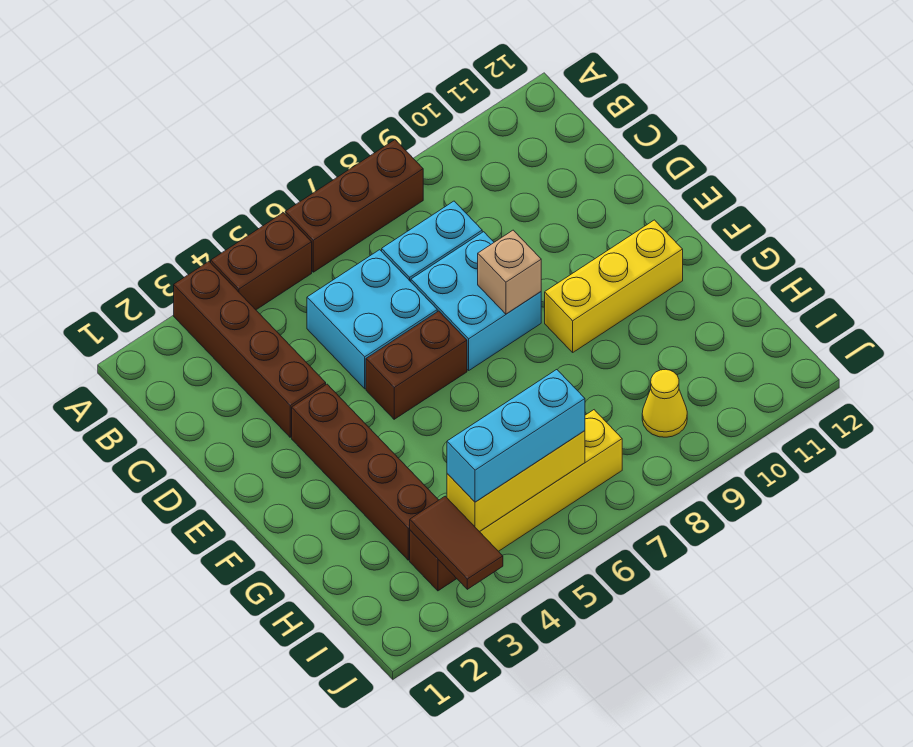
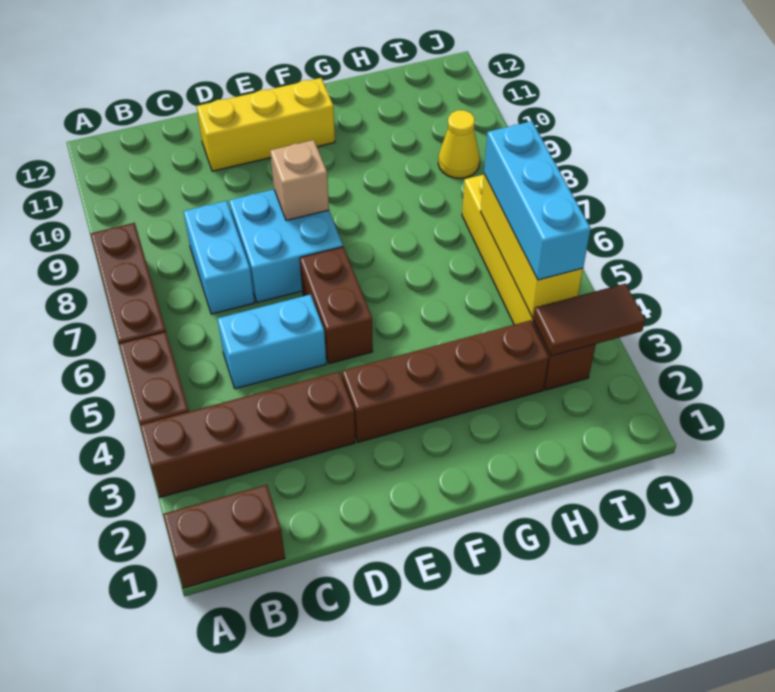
none -> brown 1x2 brick [163,485,285,588]
cyan 2x2 brick [307,250,437,389] -> cyan 1x2 brick [217,294,326,389]
yellow 1x3 brick [545,220,683,352] -> yellow 1x3 brick turned to [197,78,335,171]

